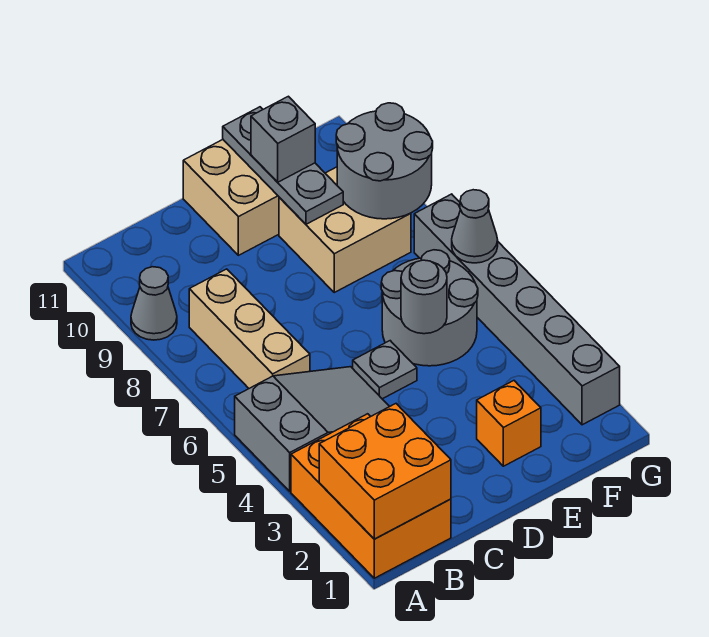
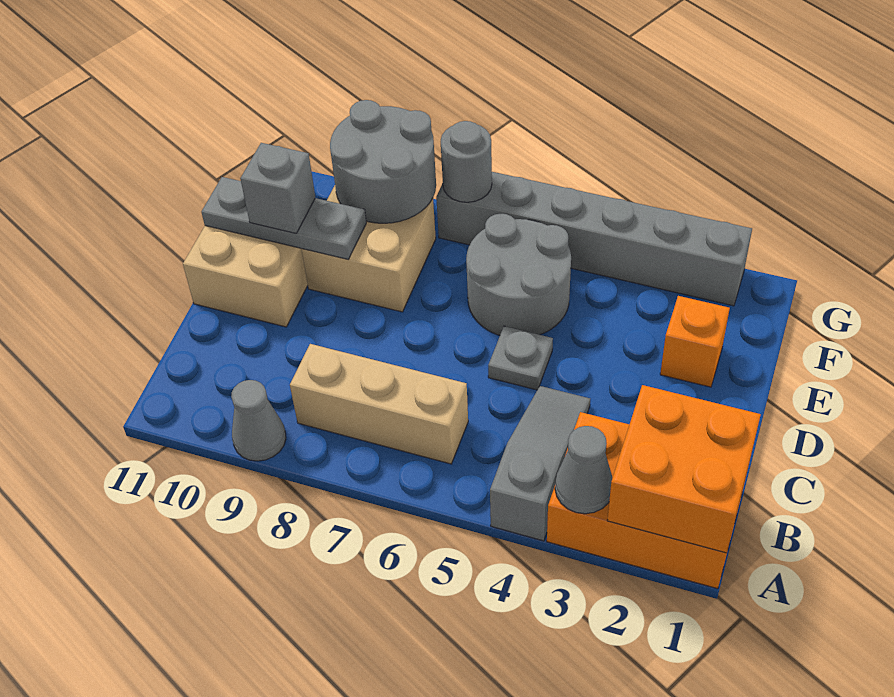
grey 2x3 slope [235,367,390,491] -> grey 1x3 slope [490,386,590,541]
grey 1x1 round brick [401,260,447,334] -> grey 1x1 round brick moved to [441,121,492,202]
grey 1x1 cone [452,190,498,263] -> grey 1x1 cone moved to [555,426,613,514]

